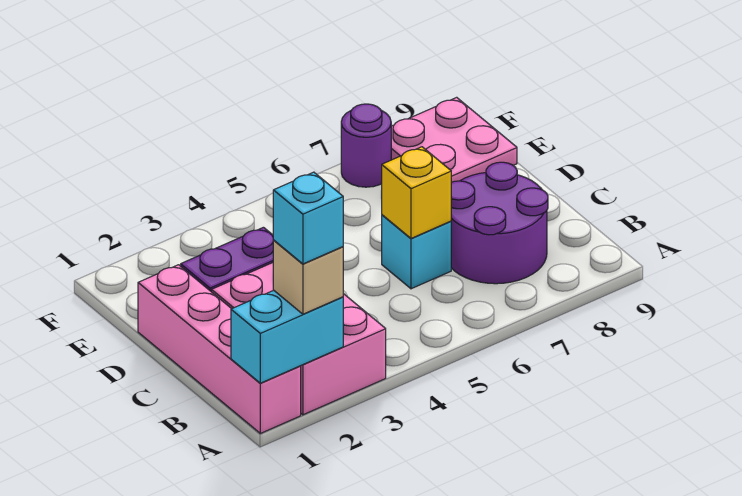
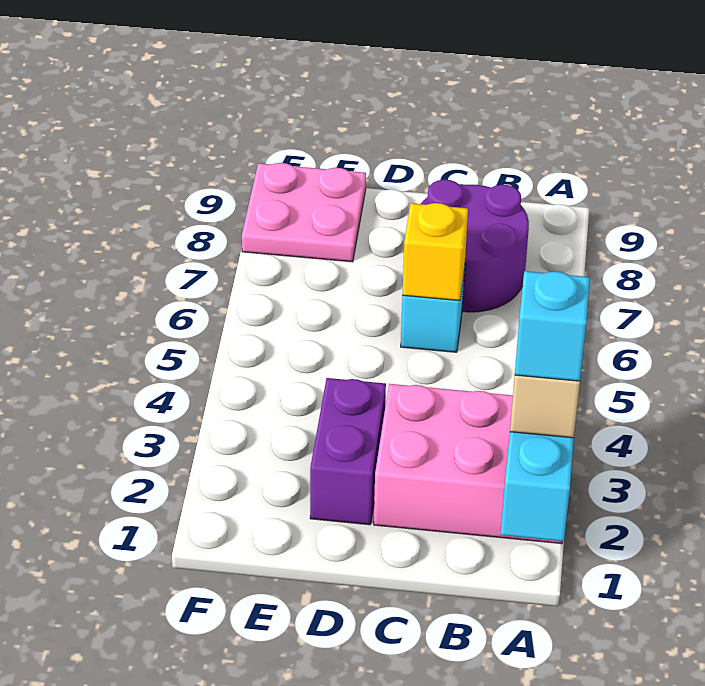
pink 1x4 brick [138,265,301,433] -> none
purple 1x1 round brick [341,104,391,187] -> none

